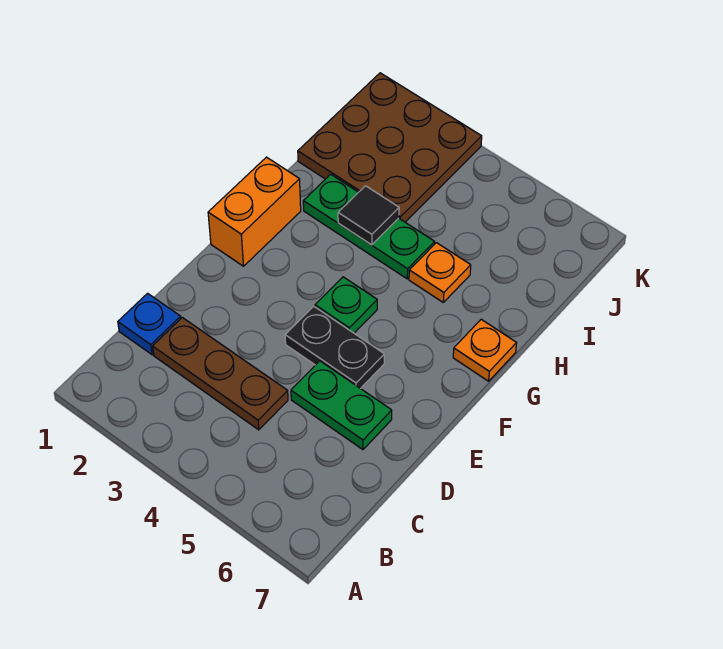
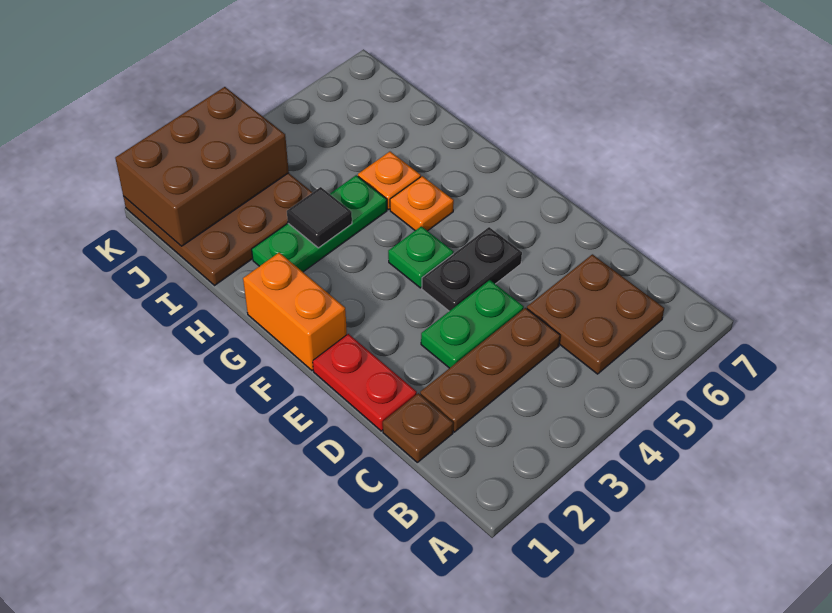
none -> brown 2x2 plate [527,254,664,374]
blue 1x1 plate [118,293,181,355] -> brown 1x1 plate [383,393,453,462]
none -> red 1x2 plate [313,334,417,431]
green 1x2 plate [291,361,392,450] -> green 1x2 plate moved to [421,280,524,368]
orange 1x1 plate [453,319,517,381] -> orange 1x1 plate moved to [390,176,454,231]
none -> brown 2x3 brick [115,87,289,246]

